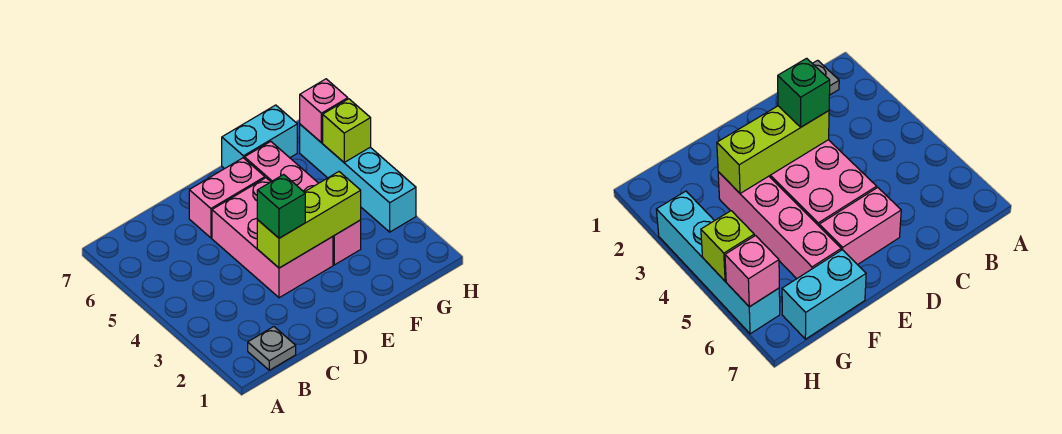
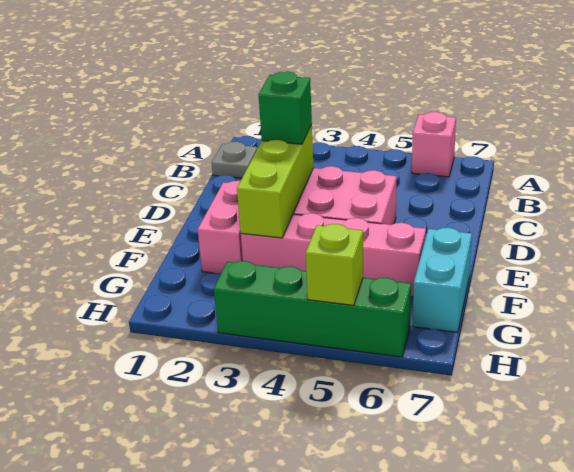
pink 1x2 brick [189,158,265,238] -> pink 1x2 brick moved to [198,181,243,274]
cyan 1x4 brick [300,124,416,232] -> green 1x4 brick [214,261,411,357]
pink 1x1 brick [300,79,348,143] -> pink 1x1 brick moved to [412,112,456,177]

